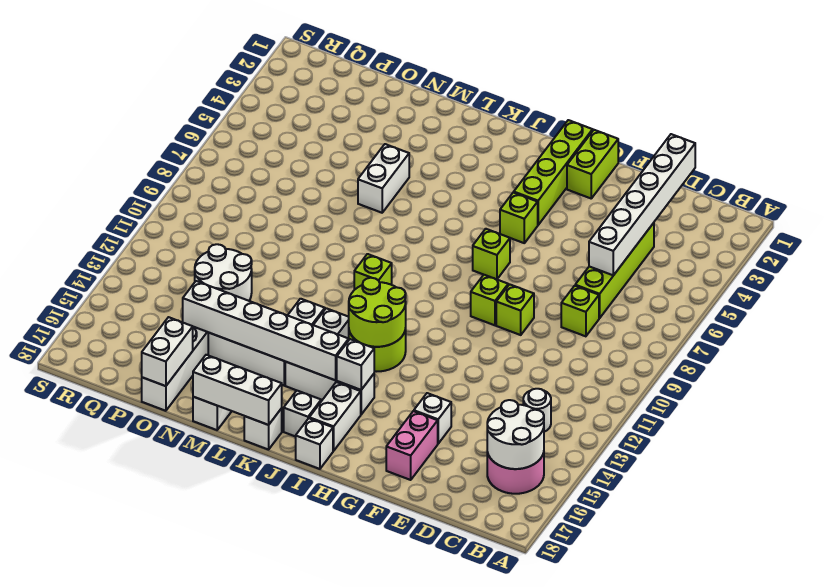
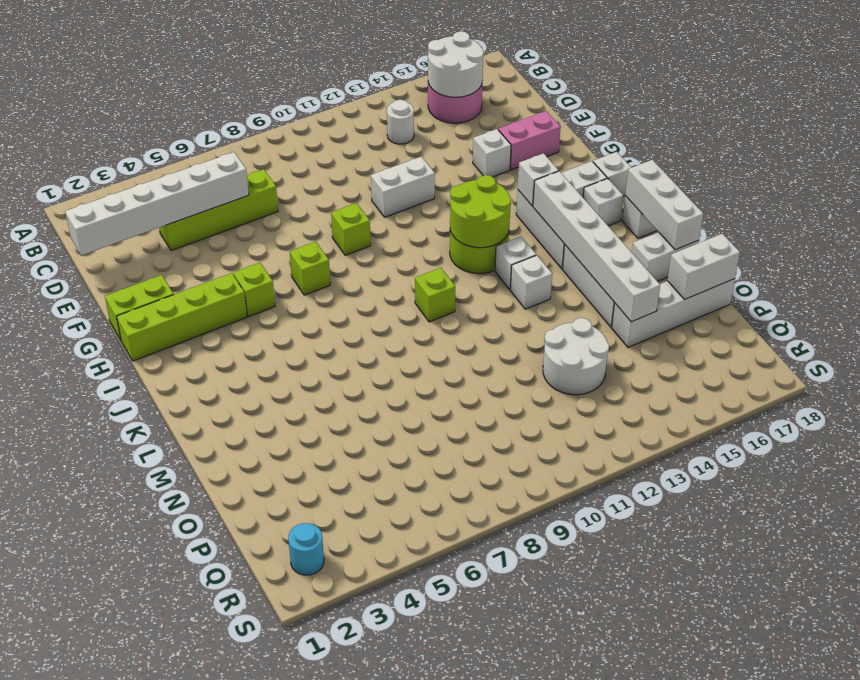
lime 1x1 brick [561,286,599,336] -> none
lime 1x1 brick [496,284,534,335] -> none
white 1x2 brick [358,144,409,213] -> white 1x2 brick moved to [371,157,435,217]
none -> cyan 1x1 round brick [288,523,324,575]

